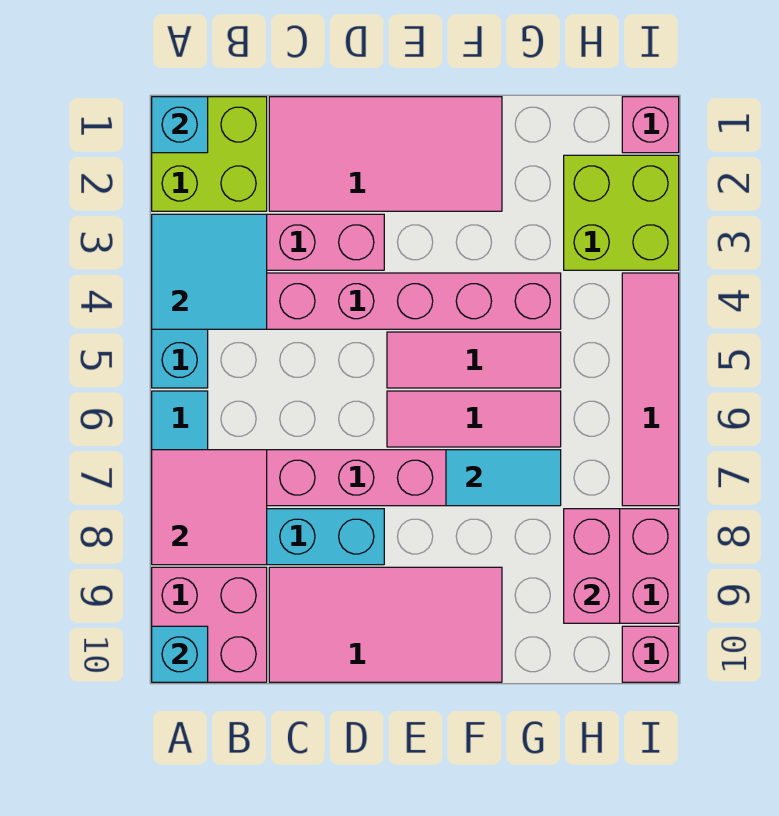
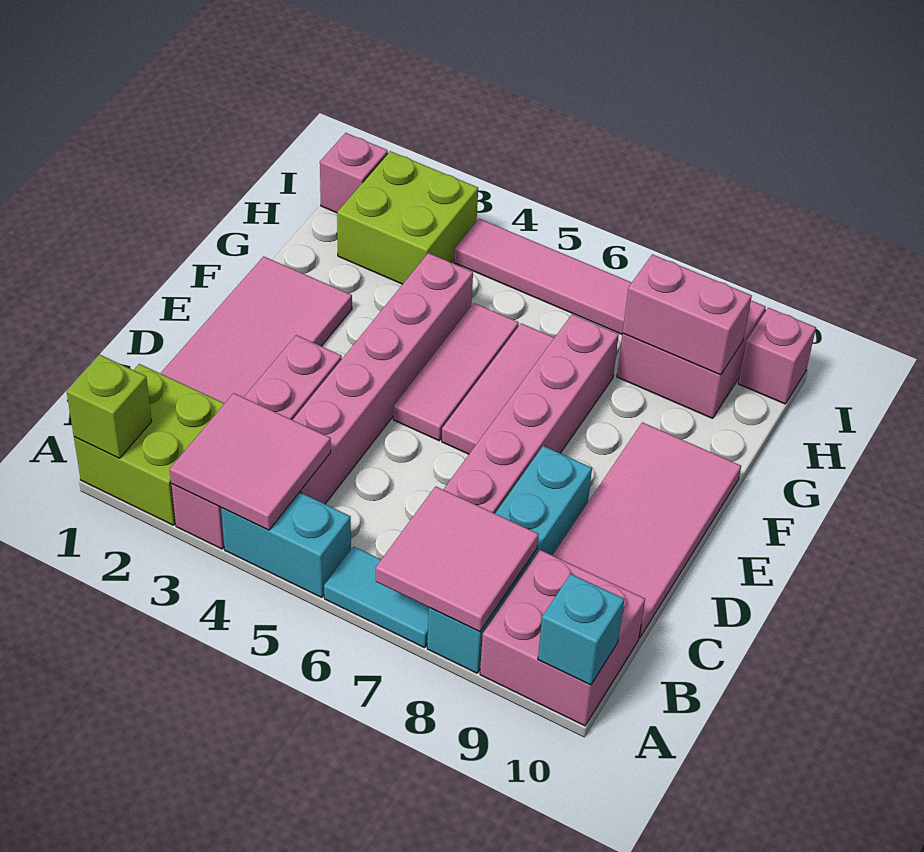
cyan 1x1 brick [152,97,208,153] -> lime 1x1 brick [67,355,152,458]
cyan 2x2 tile [152,214,267,329] -> pink 2x2 tile [170,393,331,530]
cyan 1x2 tile [446,450,561,506] -> none

